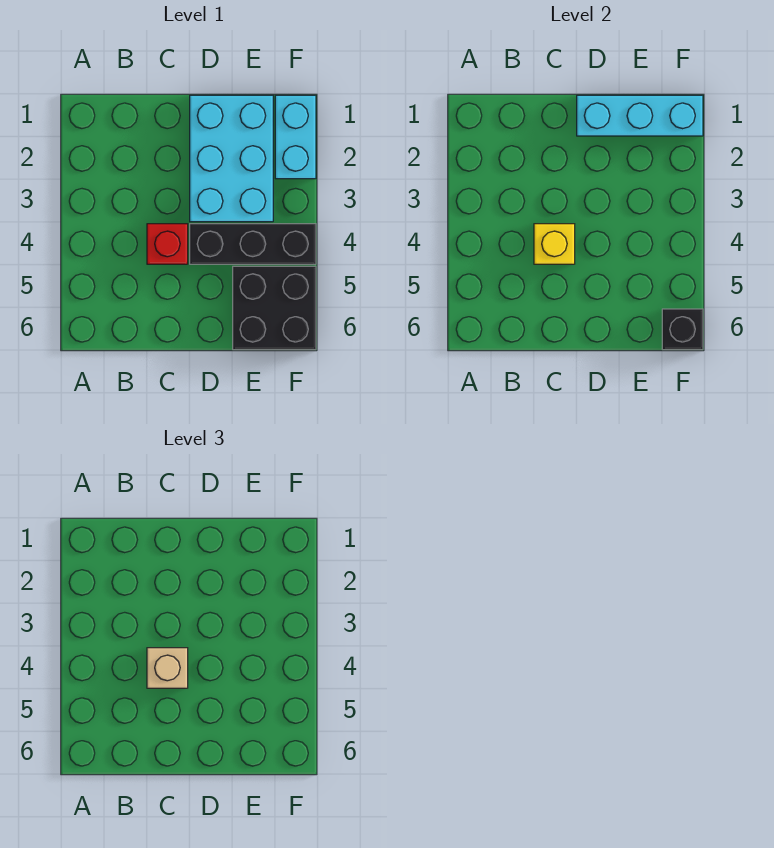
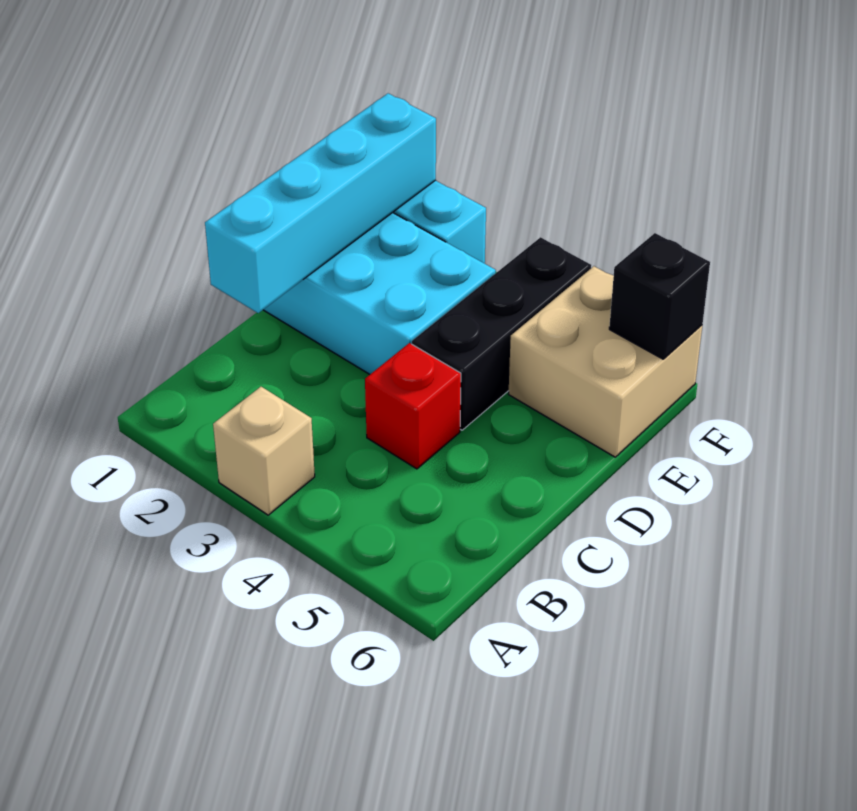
yellow 1x1 brick [534,224,575,264] -> none
tan 1x1 brick [147,648,188,688] -> tan 1x1 brick moved to [213,387,315,515]
cyan 1x3 brick [577,95,703,136] -> cyan 1x4 brick [205,93,436,313]
black 2x2 brick [233,266,316,350] -> tan 2x2 brick [509,266,702,457]

